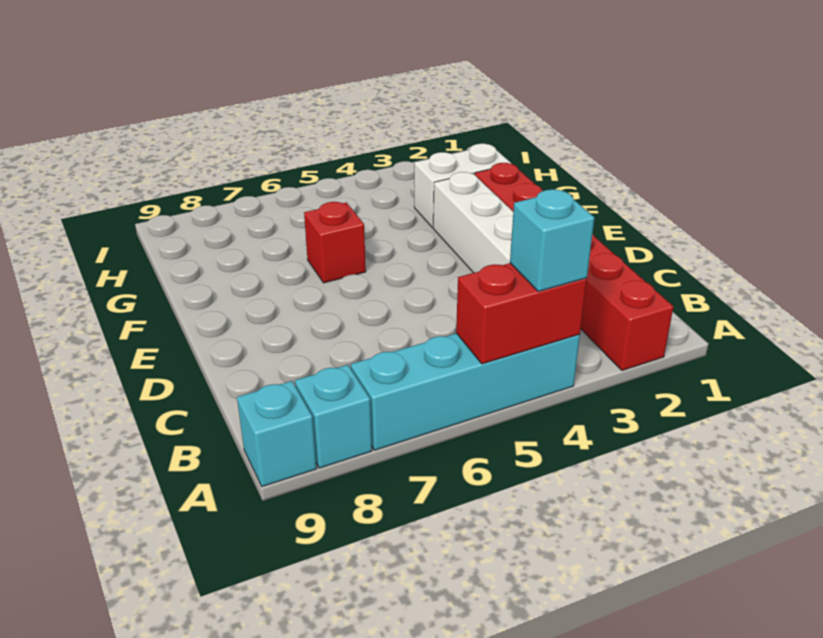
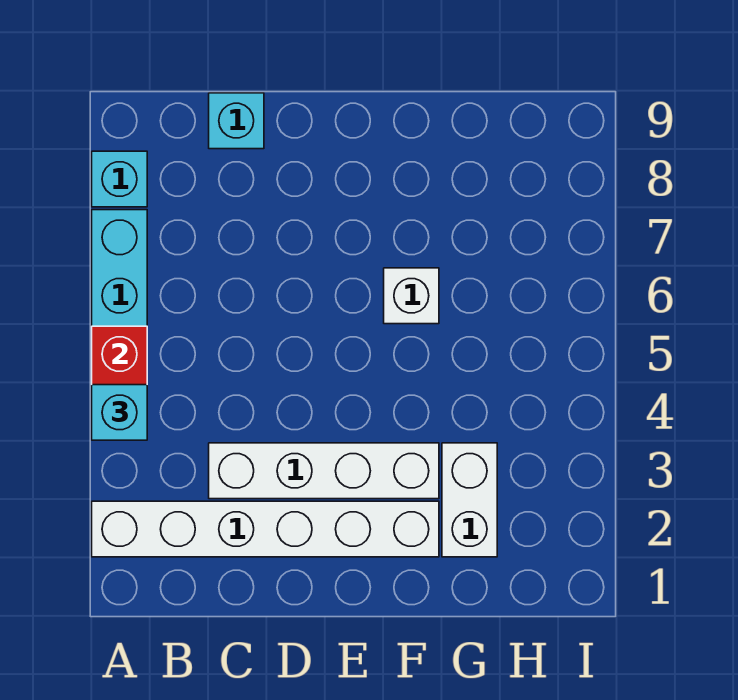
red 1x6 brick [475,163,673,370] -> white 1x6 brick [92,501,439,557]
cyan 1x1 brick [237,381,316,487] -> cyan 1x1 brick moved to [209,93,264,149]
red 1x1 brick [304,202,366,283] -> white 1x1 brick [384,268,439,324]

